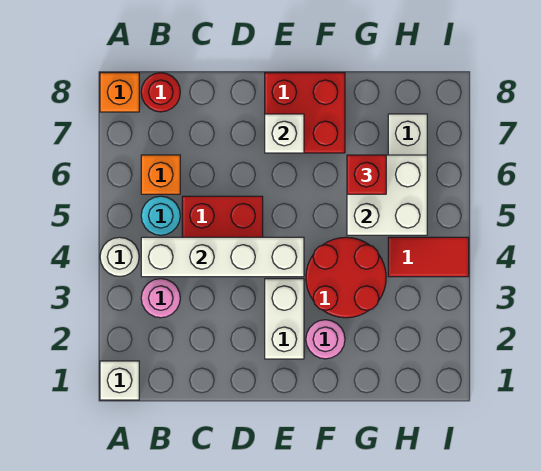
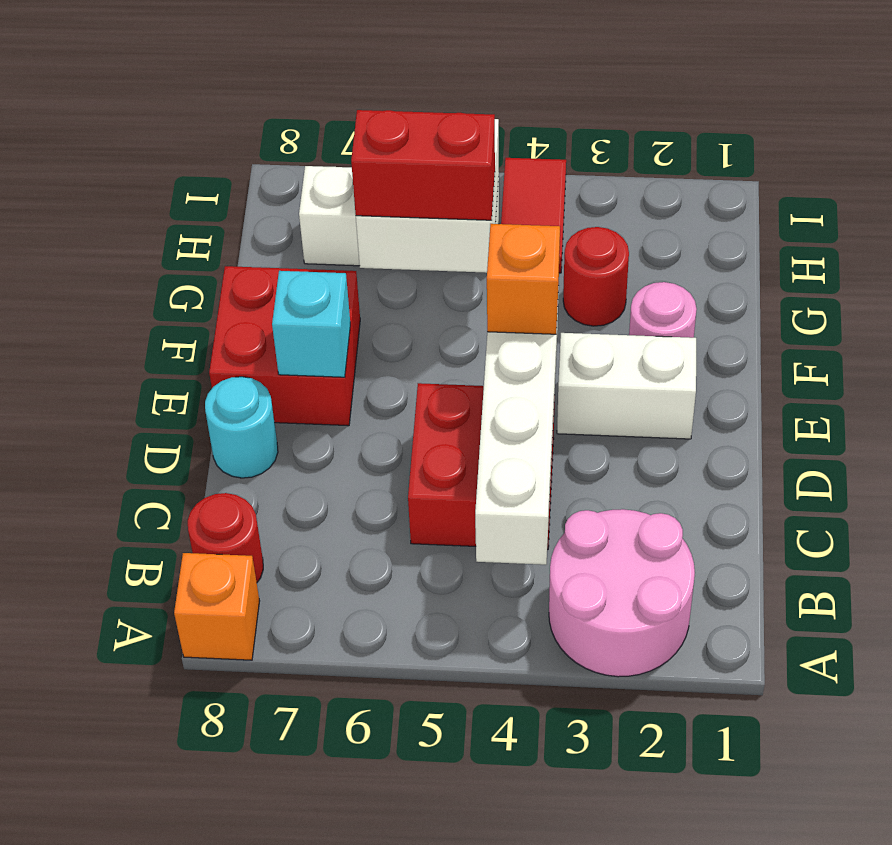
white 1x1 brick [100,361,139,400] -> none
white 1x1 round brick [100,237,139,277] -> none
pink 1x1 round brick [141,279,180,318] -> pink 2x2 round brick [549,509,695,677]
cyan 1x1 round brick [141,196,180,235] -> cyan 1x1 round brick moved to [205,377,278,478]
orange 1x1 brick [141,155,180,194] -> orange 1x1 brick moved to [487,224,560,334]
white 1x1 brick [265,114,304,153] -> cyan 1x1 brick [272,271,350,377]
red 2x2 round brick [306,237,386,318] -> red 1x1 round brick [563,227,629,326]
red 1x1 brick [347,155,386,194] -> red 1x2 brick [351,110,495,220]

